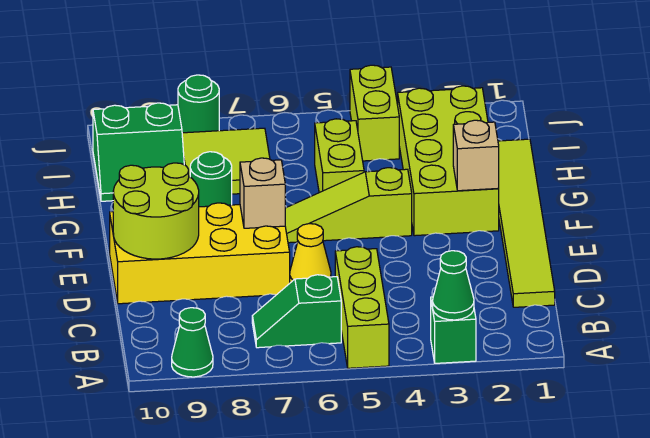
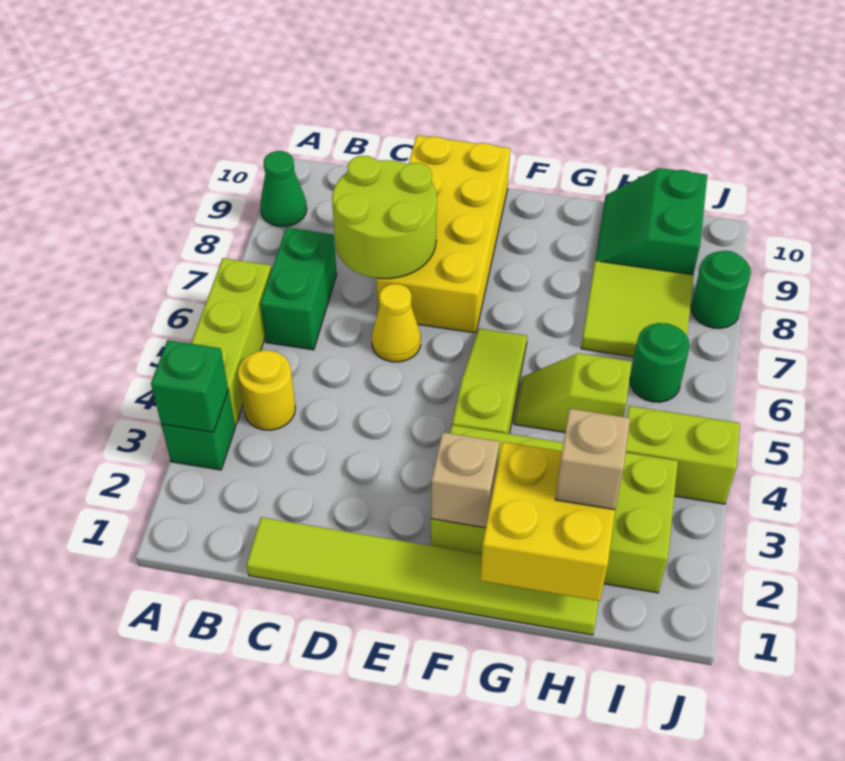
green 1x1 cone [433,251,474,320] -> green 1x1 brick [151,340,228,432]
lime 1x3 brick [335,247,389,368] -> lime 1x3 brick turned to [191,258,271,426]
none -> yellow 1x1 round brick [238,350,295,430]
green 1x2 slope [252,275,341,348] -> green 1x2 brick [260,228,337,350]
lime 2x2 round brick [113,163,199,259] -> lime 2x2 round brick moved to [332,156,437,279]
tan 1x1 brick [240,158,285,228] -> tan 1x1 brick moved to [555,409,630,510]
none -> yellow 2x2 brick [480,442,615,601]
lime 1x2 brick [315,119,364,193] -> lime 1x2 slope [514,353,632,432]
green 1x1 round brick [190,152,232,207] -> green 1x1 round brick moved to [630,323,690,402]

